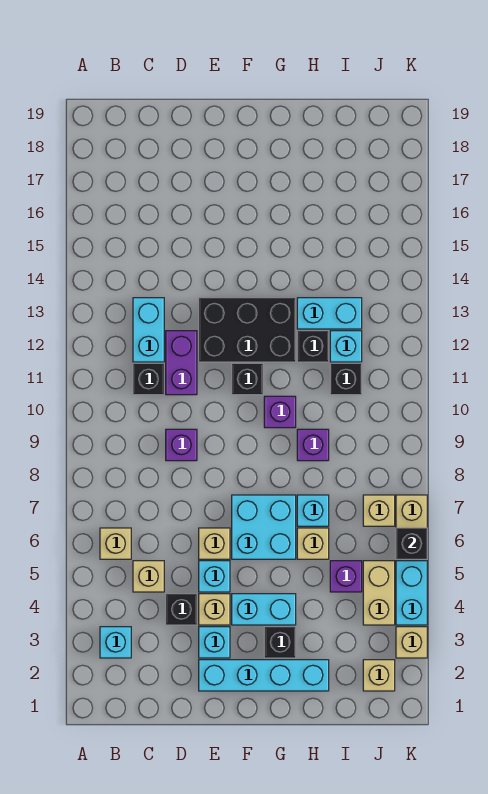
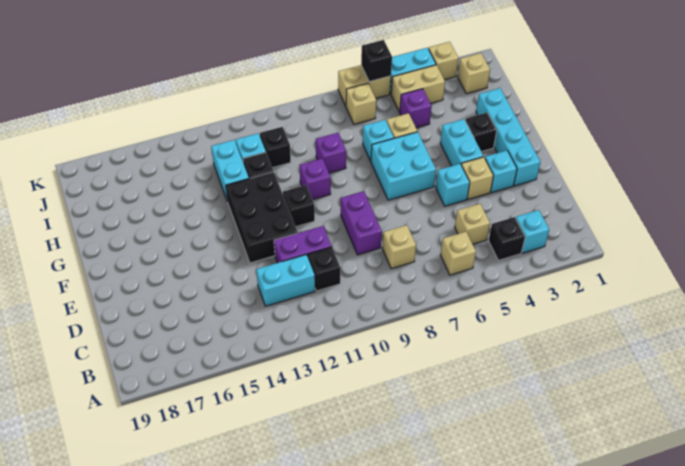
black 1x1 brick [166,594,197,625] -> black 1x1 brick moved to [489,217,525,260]
purple 1x1 brick [166,429,197,461] -> purple 1x2 brick [341,191,382,255]
tan 1x1 brick [199,528,230,559] -> tan 1x1 brick moved to [382,225,416,269]

